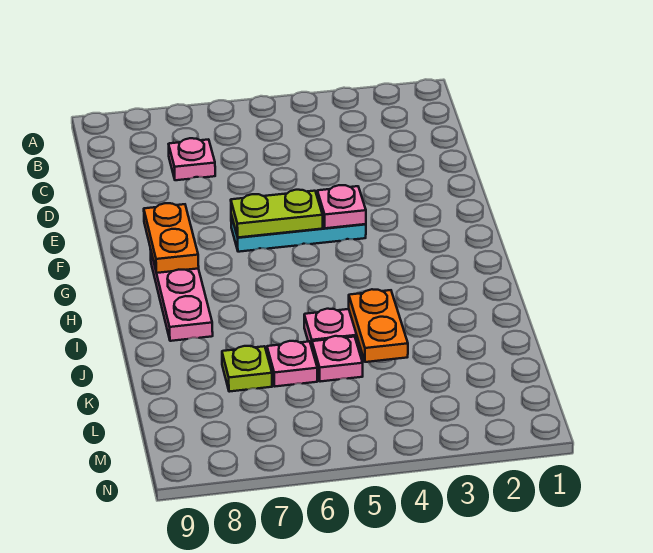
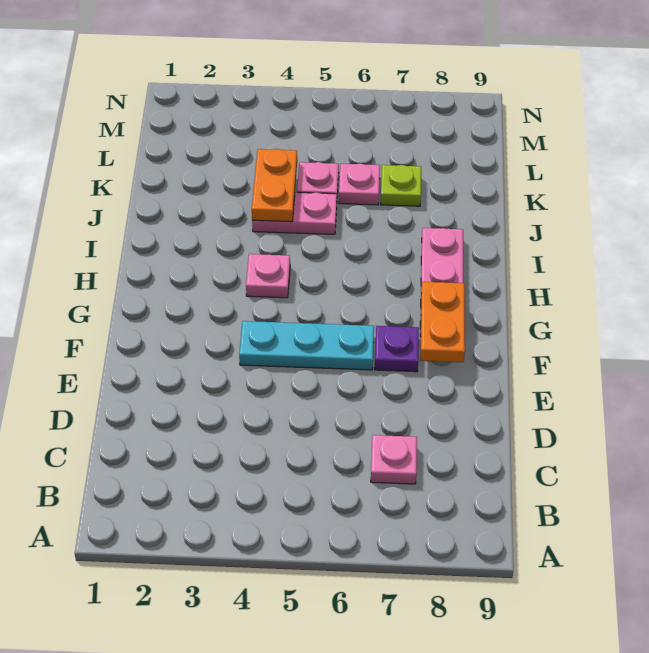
pink 1x1 plate [317,185,366,228] -> pink 1x1 plate moved to [246,254,290,298]
lime 1x2 plate [231,190,323,237] -> none
none -> purple 1x1 plate [375,326,419,372]

